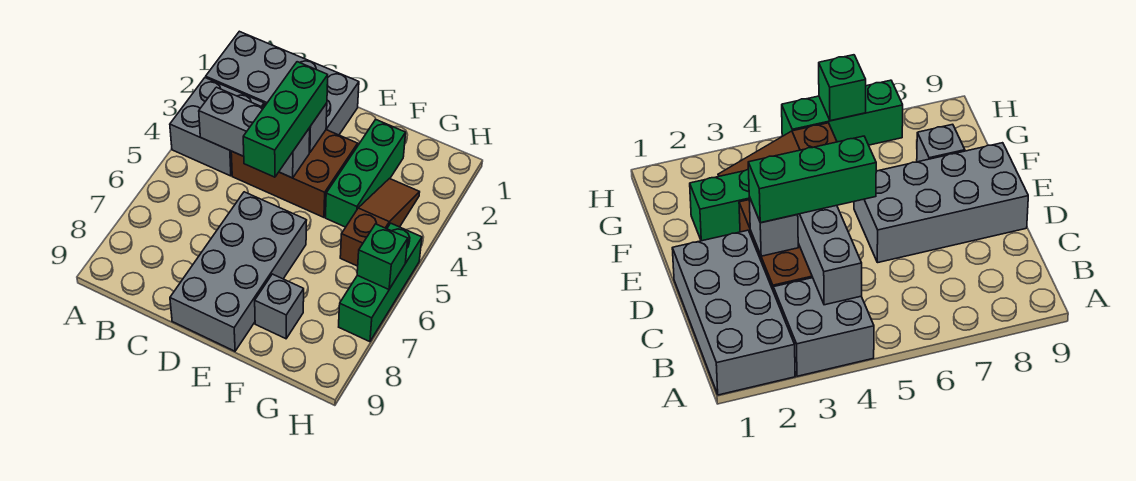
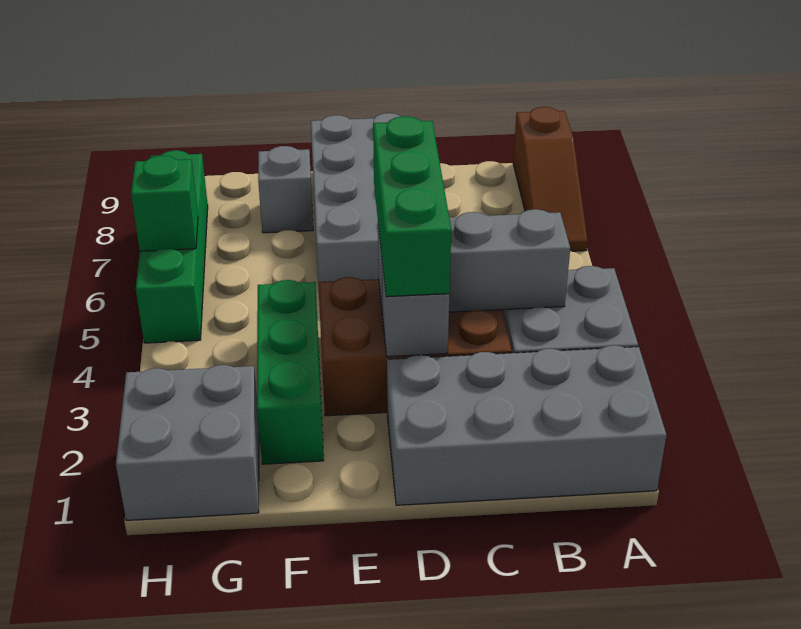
none -> grey 2x2 brick [116,365,259,520]
brown 1x3 slope [340,179,420,266] -> brown 1x3 slope moved to [513,107,588,251]
green 1x3 brick [339,223,422,342] -> green 1x4 brick [136,150,208,343]

